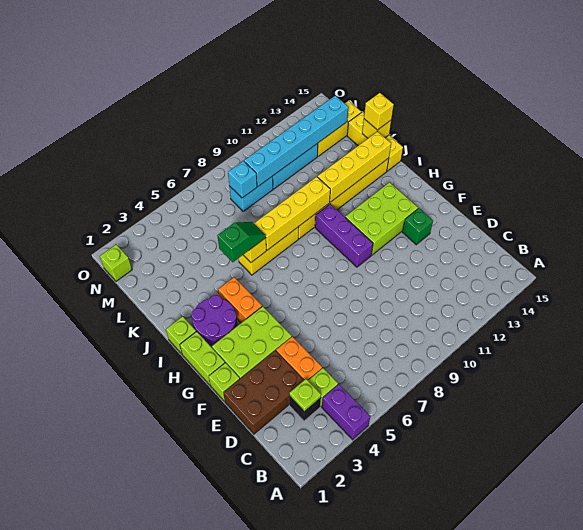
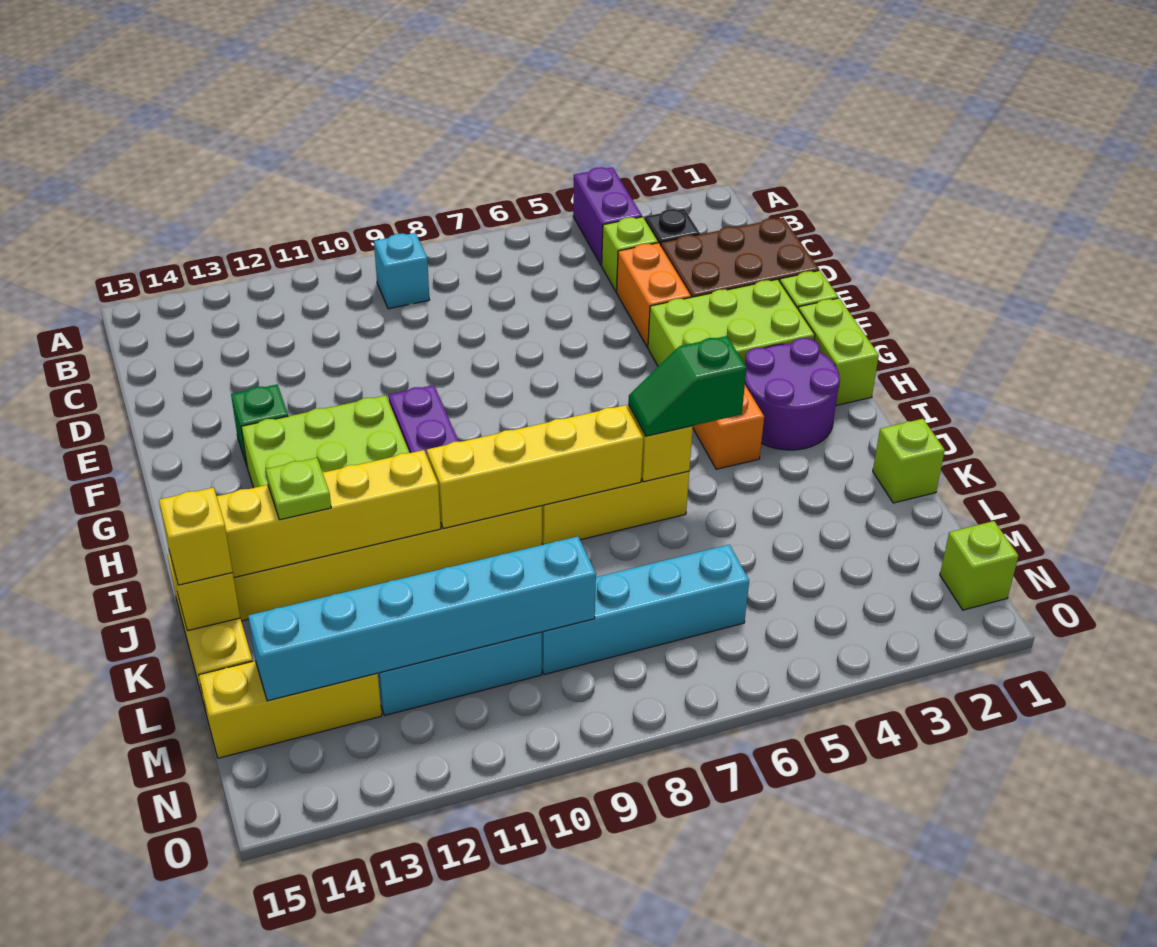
lime 1x1 plate [289,379,321,412] -> lime 1x1 plate moved to [266,458,331,520]
lime 1x1 brick [166,316,196,354] -> lime 1x1 brick moved to [873,419,945,503]
cyan 1x2 brick [230,176,273,211] -> cyan 1x4 brick [541,545,749,674]
cyan 1x1 brick [228,161,257,198] -> cyan 1x1 brick moved to [374,233,429,309]

